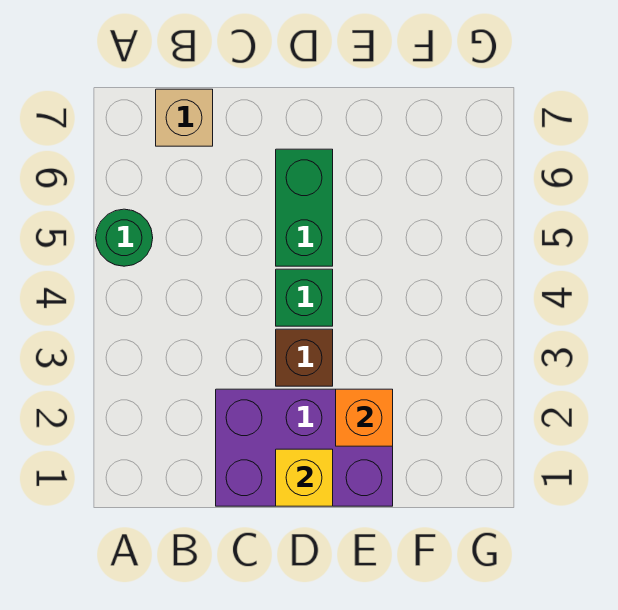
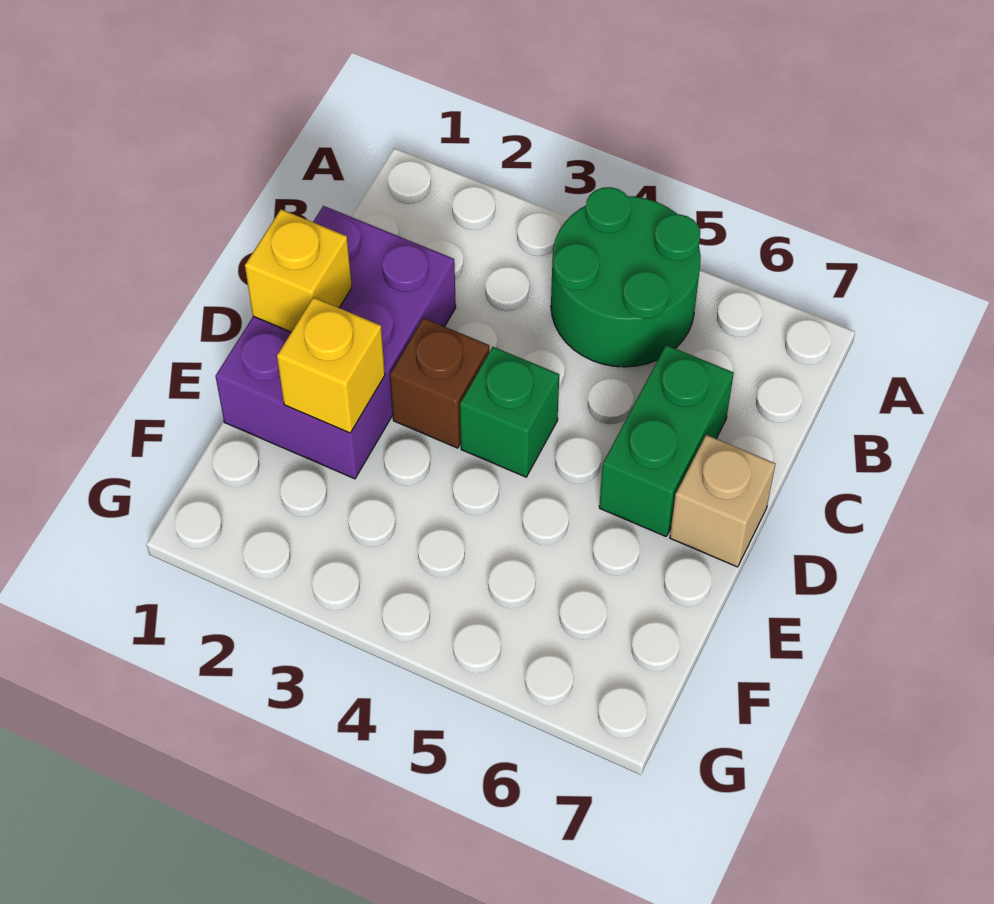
green 1x1 round brick [96,209,153,266] -> green 2x2 round brick [551,187,701,367]
tan 1x1 brick [156,89,213,146] -> tan 1x1 brick moved to [670,435,775,567]
green 1x2 brick [276,149,333,266] -> green 1x2 brick turned to [599,345,734,536]
orange 1x1 brick [336,389,393,446] -> yellow 1x1 brick [277,297,385,433]

